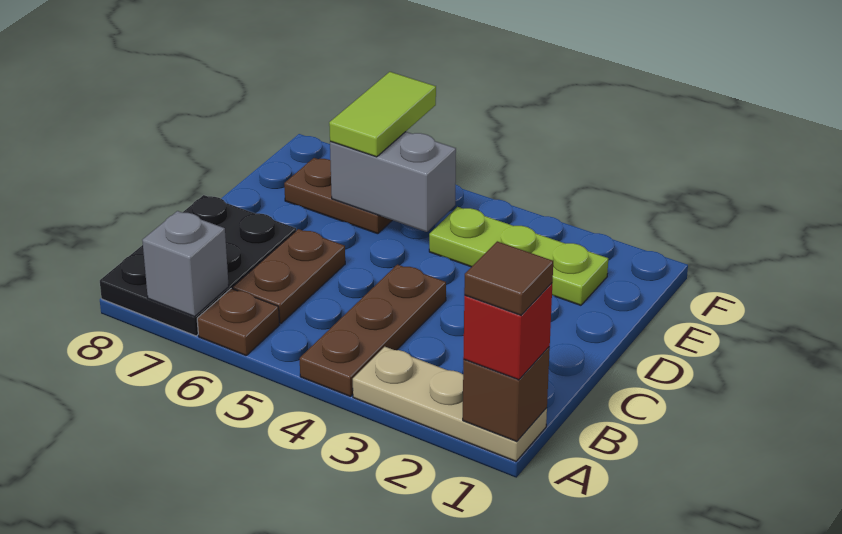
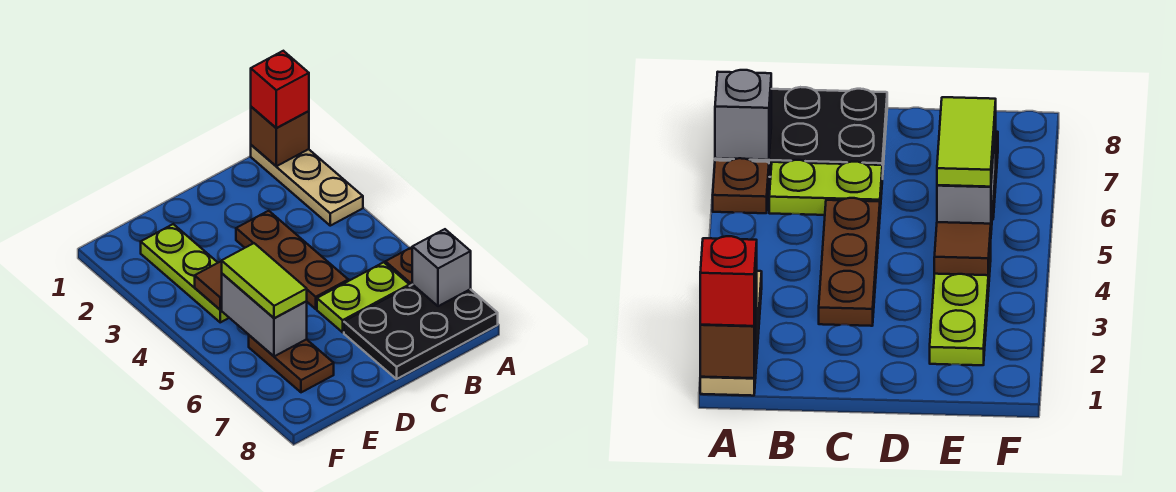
brown 1x1 tile [464,241,553,315] -> brown 1x1 tile moved to [195,261,222,310]
brown 1x3 plate [300,265,446,396] -> brown 1x3 plate turned to [236,211,348,309]
brown 1x2 plate [233,229,345,323] -> lime 1x2 plate [317,262,409,332]
lime 1x2 tile [329,72,436,157] -> lime 1x2 tile turned to [222,243,307,318]

